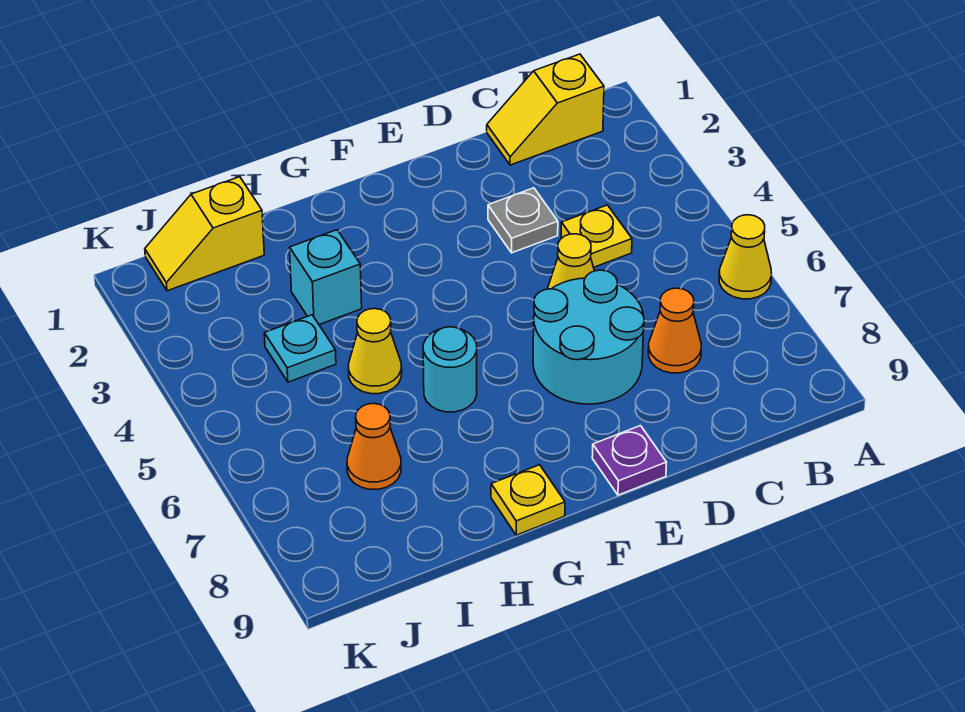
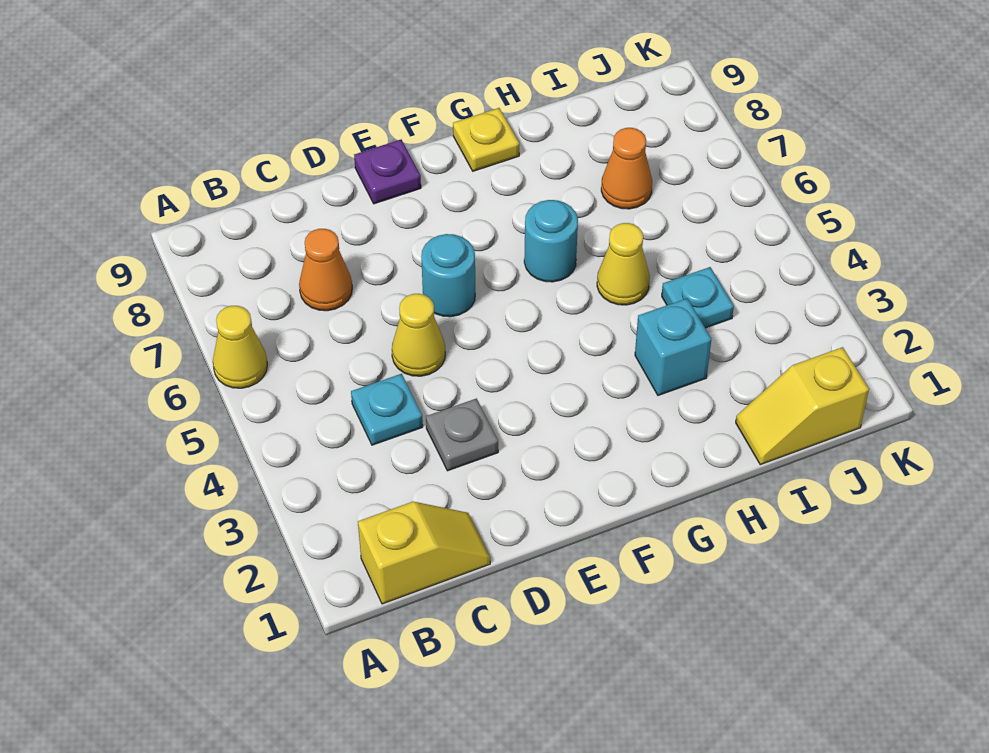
yellow 1x1 plate [561,205,632,267] -> cyan 1x1 plate [351,374,423,445]
cyan 2x2 round brick [533,270,644,404] -> cyan 1x1 round brick [421,234,475,317]
yellow 1x2 slope [145,177,264,291] -> yellow 1x2 slope turned to [736,347,869,465]

